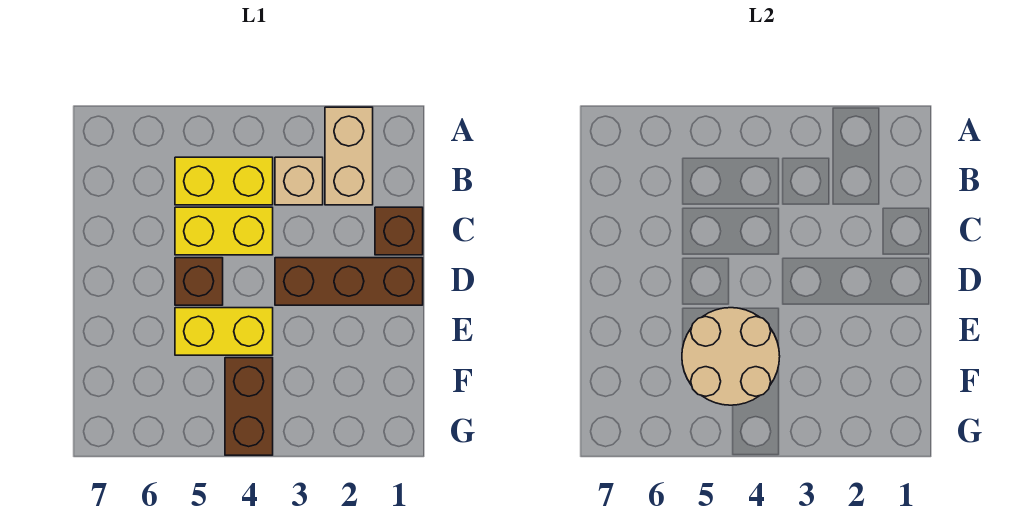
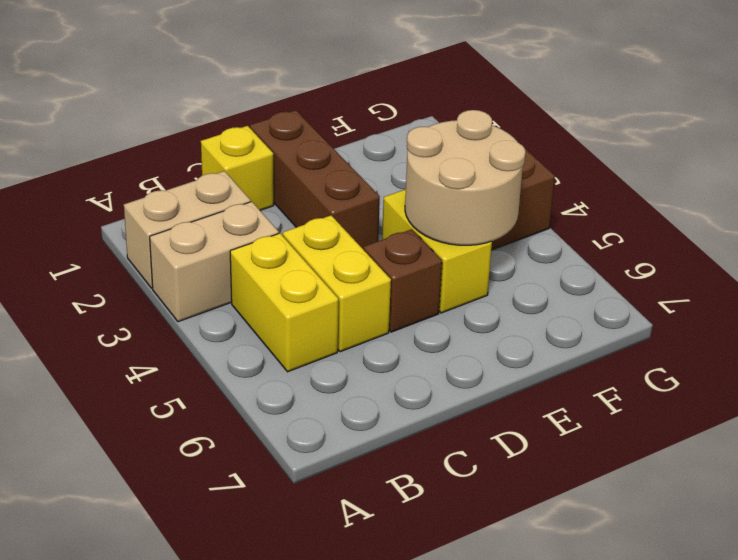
tan 1x1 brick [275,157,323,205] -> tan 1x2 brick [150,202,279,322]
brown 1x1 brick [375,207,423,255] -> yellow 1x1 brick [201,126,274,210]

